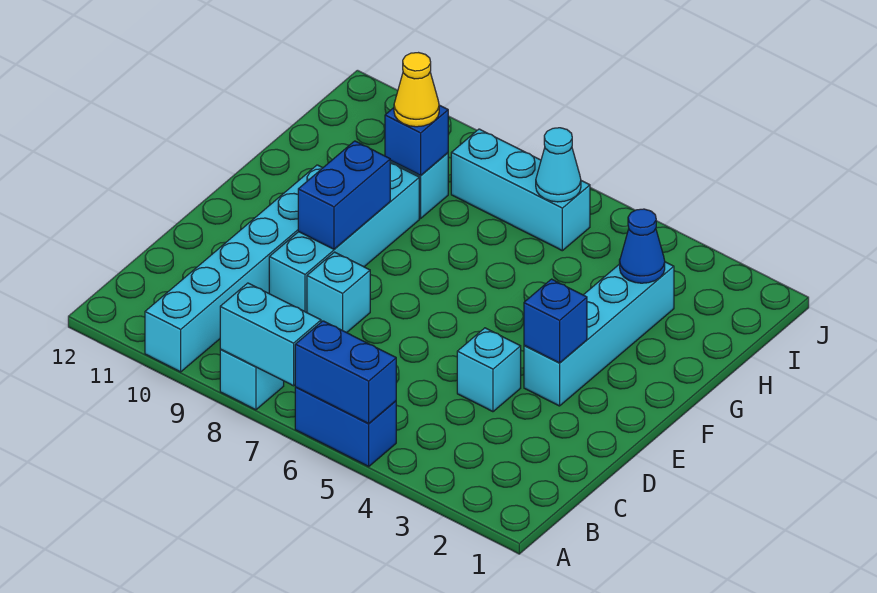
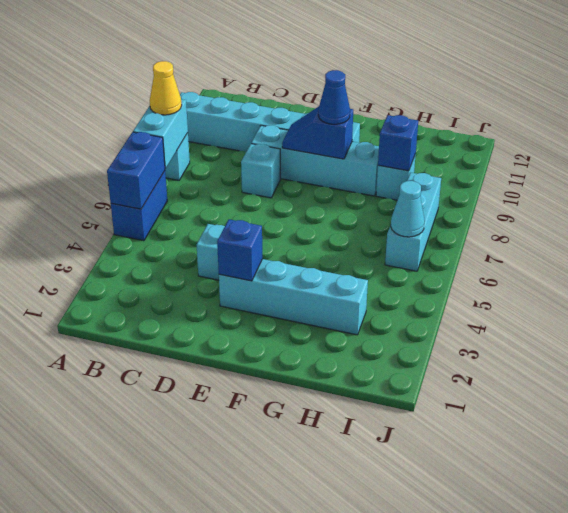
blue 1x2 brick [298,141,390,249] -> blue 1x2 slope [282,107,353,159]
blue 1x1 cone [620,209,665,283] -> blue 1x1 cone moved to [318,70,350,124]
yellow 1x1 cone [394,53,439,127] -> yellow 1x1 cone moved to [150,61,182,115]

